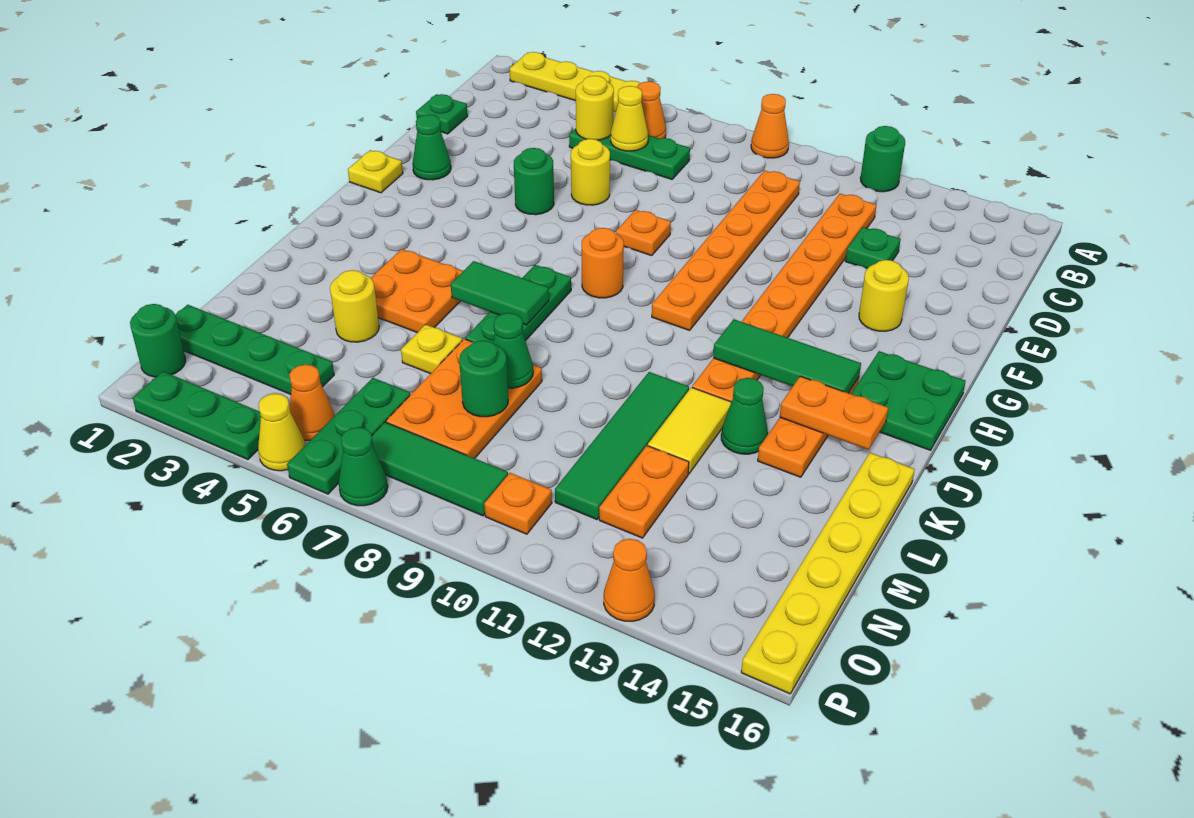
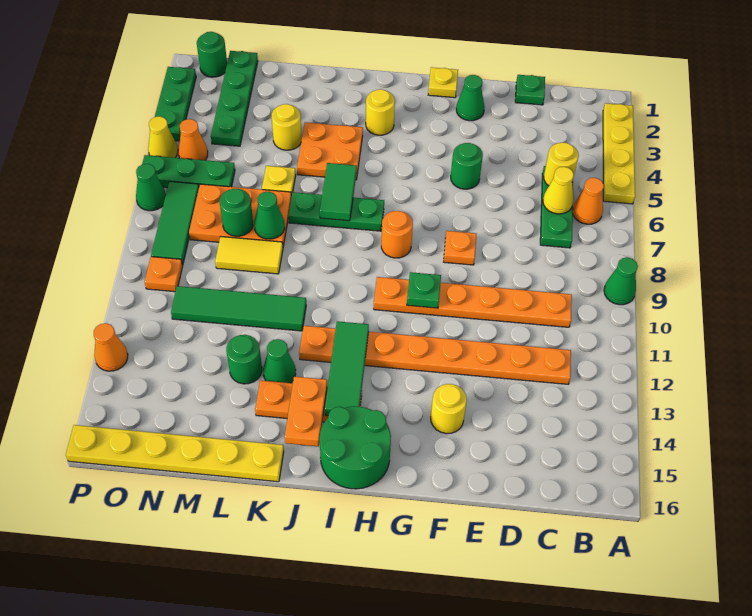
orange 1x1 cone [751,94,789,158] -> green 1x1 cone [604,258,638,305]
green 1x1 round brick [860,126,905,192] -> green 1x1 round brick moved to [226,335,262,384]
green 1x1 plate [845,227,901,269] -> green 1x1 plate moved to [407,272,441,308]
yellow 1x1 round brick [571,139,610,205] -> yellow 1x1 round brick moved to [366,89,395,135]
green 2x2 plate [851,351,966,450] -> green 2x2 round brick [320,406,391,489]
yellow 1x2 tile [648,387,731,474] -> yellow 1x2 tile moved to [215,237,283,274]
orange 1x2 plate [599,446,689,538] -> none

